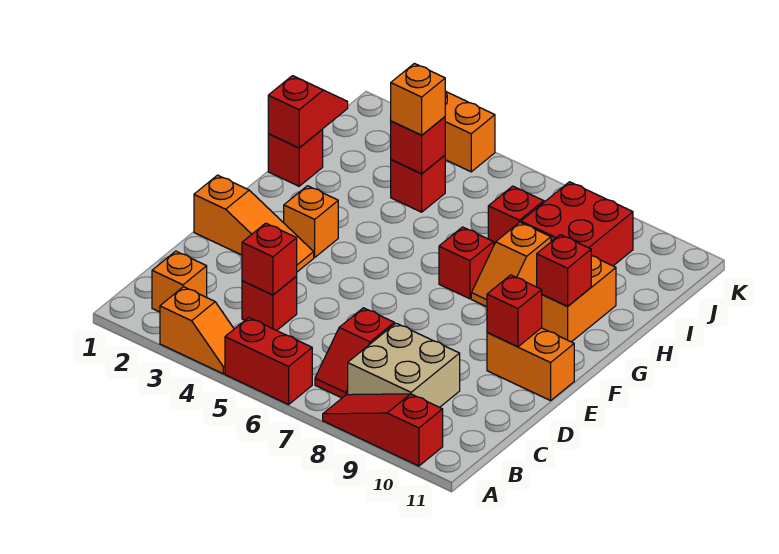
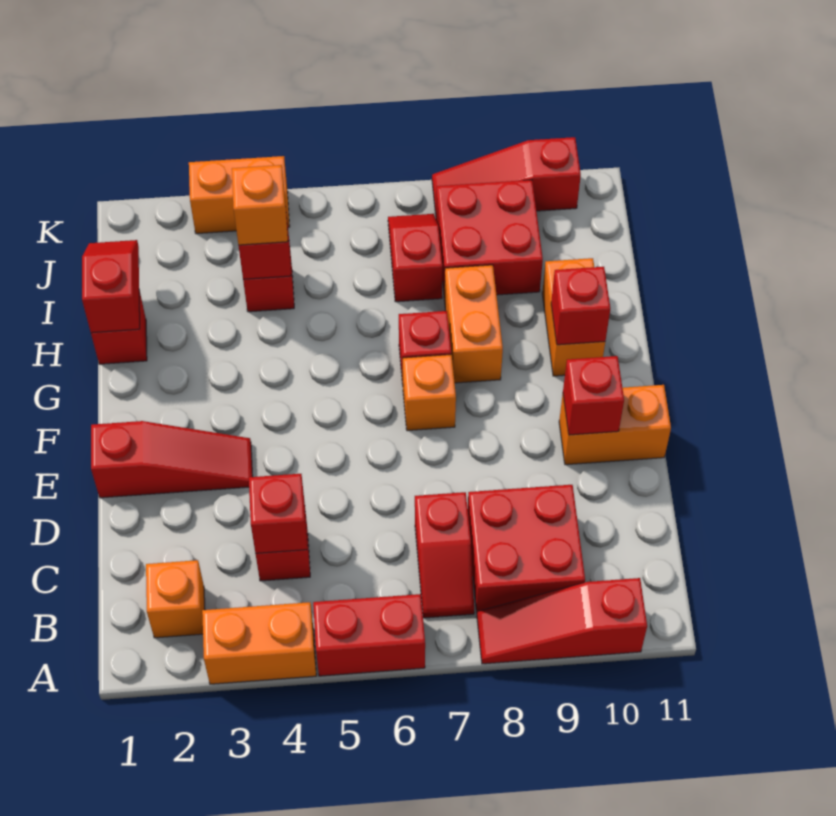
orange 1x2 slope [160,287,234,374] -> orange 1x2 brick [202,602,316,684]
tan 2x2 brick [348,323,460,407] -> red 2x2 brick [468,485,585,612]
orange 1x3 slope [194,175,314,272] -> red 1x3 slope [91,421,253,498]
orange 1x1 brick [284,186,338,257] -> orange 1x1 brick moved to [402,354,456,431]
orange 1x2 slope [471,222,551,307] -> orange 1x2 brick [444,265,503,383]
none -> red 1x3 slope [432,137,581,214]

